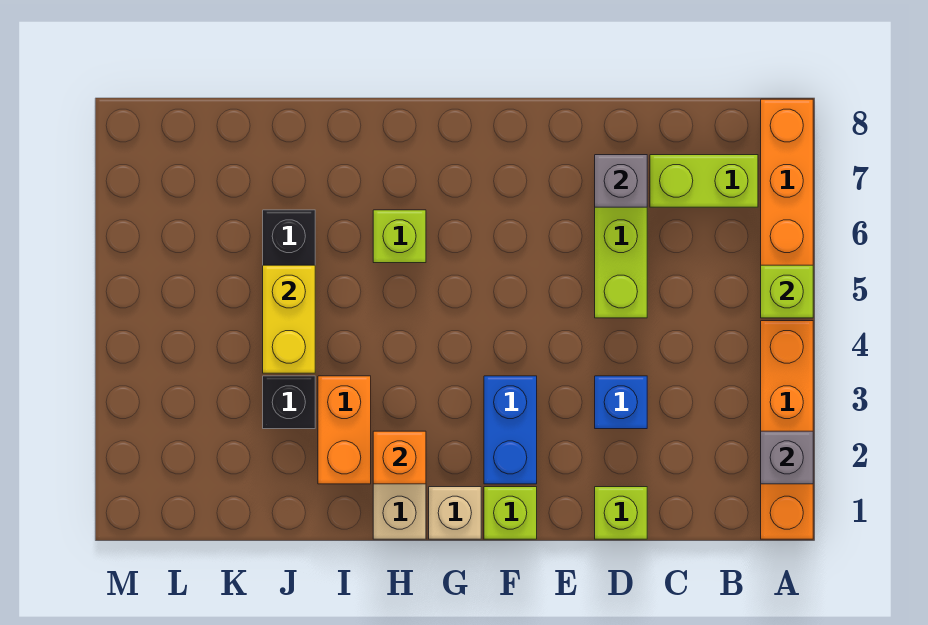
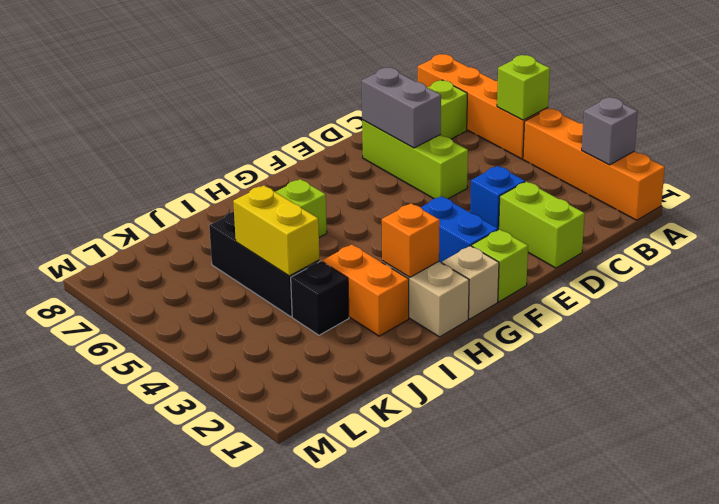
lime 1x1 brick [595,487,647,539] -> lime 1x2 brick [499,181,585,268]
grey 1x1 brick [595,155,647,207] -> grey 1x2 brick [362,68,441,148]

